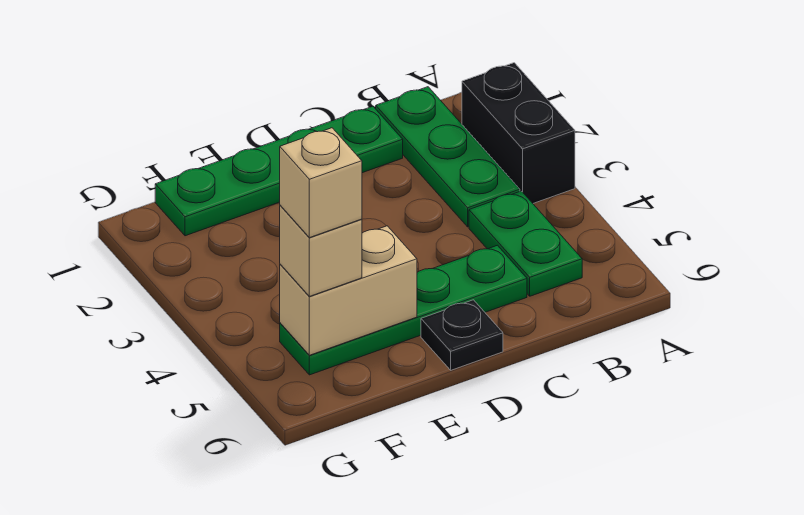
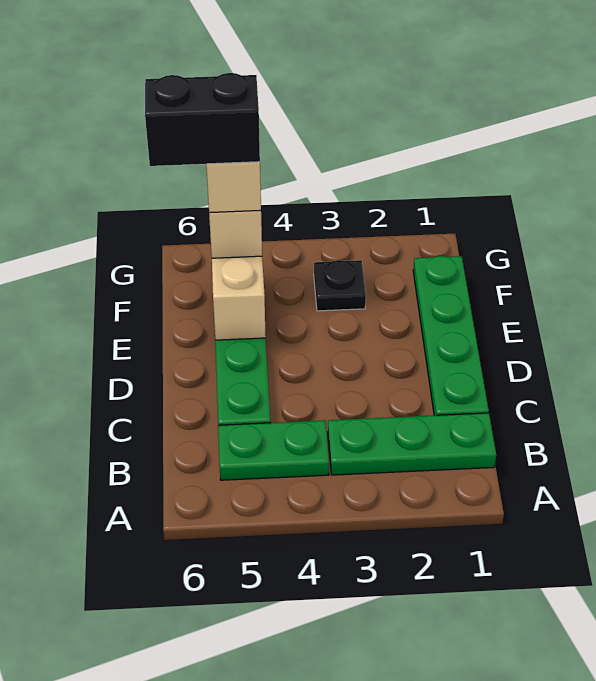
black 1x2 brick [462,63,575,203] -> black 1x2 brick moved to [145,73,260,166]
black 1x1 plate [421,300,503,370] -> black 1x1 plate moved to [314,260,366,311]

